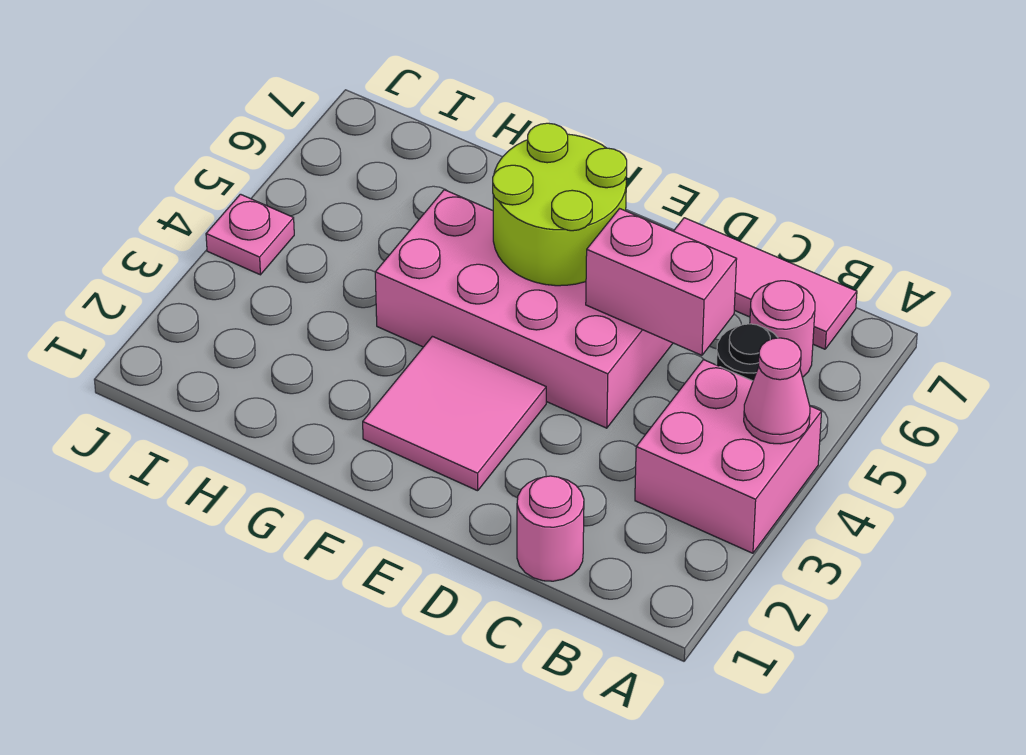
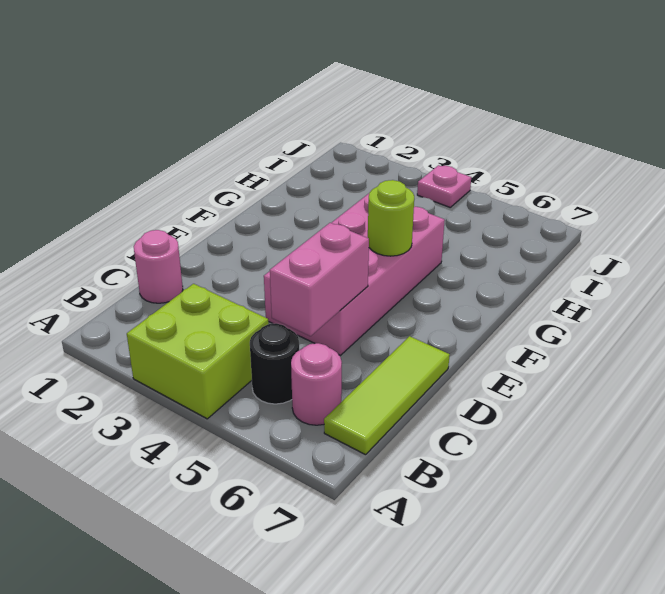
pink 2x2 brick [635,360,822,553] -> lime 2x2 brick [127,284,269,419]
pink 1x1 cone [744,338,810,444] -> none
pink 1x3 tile [674,218,857,349] -> lime 1x3 tile [324,336,450,455]
pink 2x2 tile [363,336,546,491] -> none
lime 2x2 round brick [493,123,627,286] -> lime 1x1 round brick [368,180,414,256]

